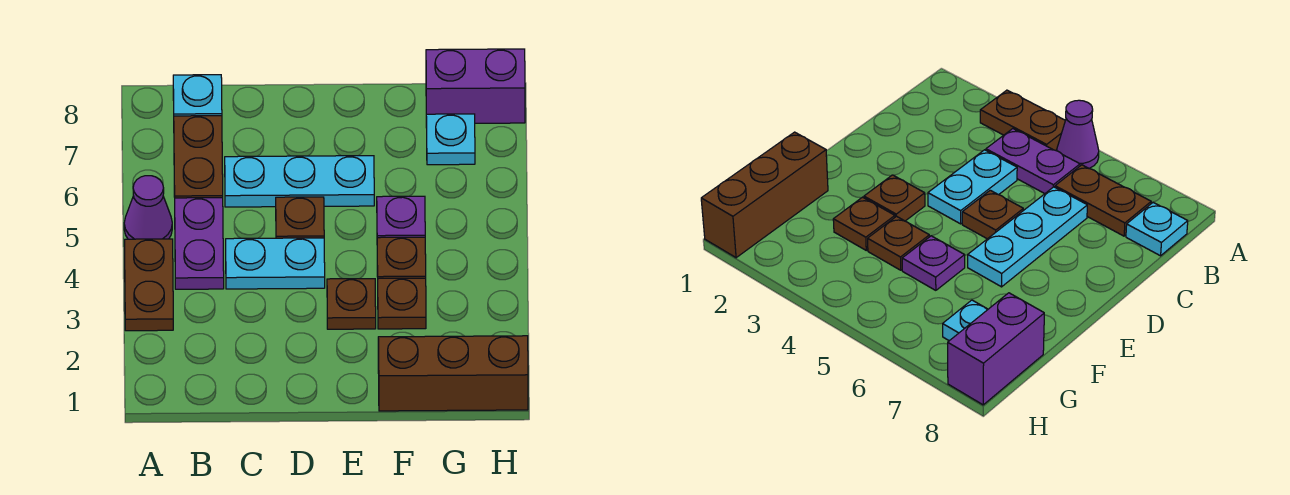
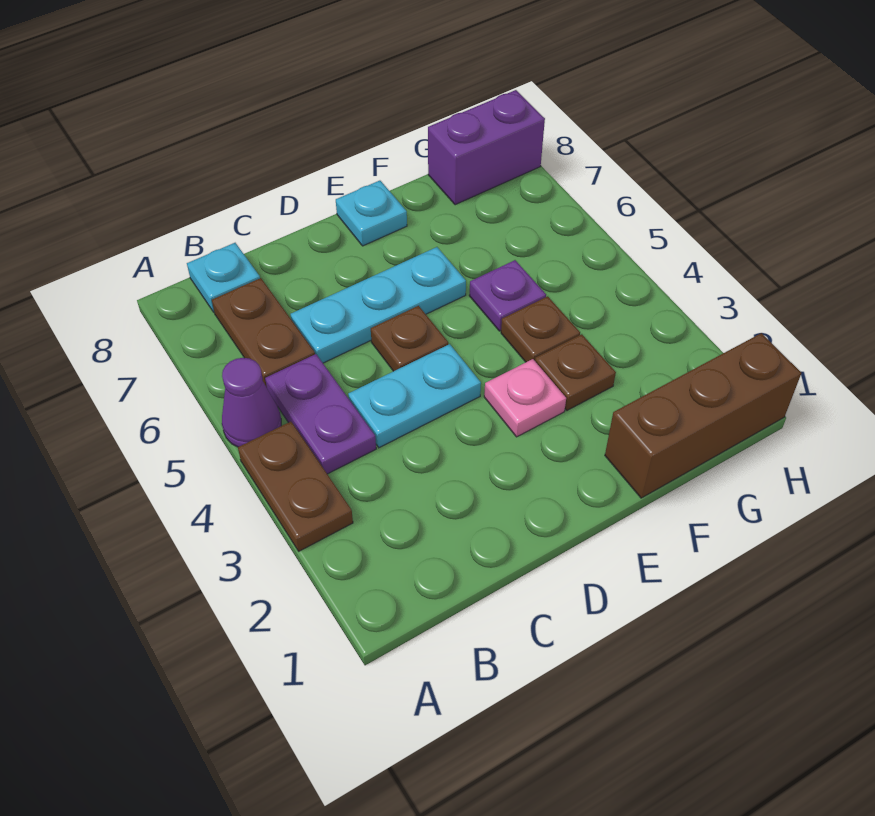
brown 1x1 plate [327,279,376,329] -> pink 1x1 plate [484,359,566,437]
cyan 1x1 plate [426,114,475,165] -> cyan 1x1 plate moved to [336,181,407,246]

